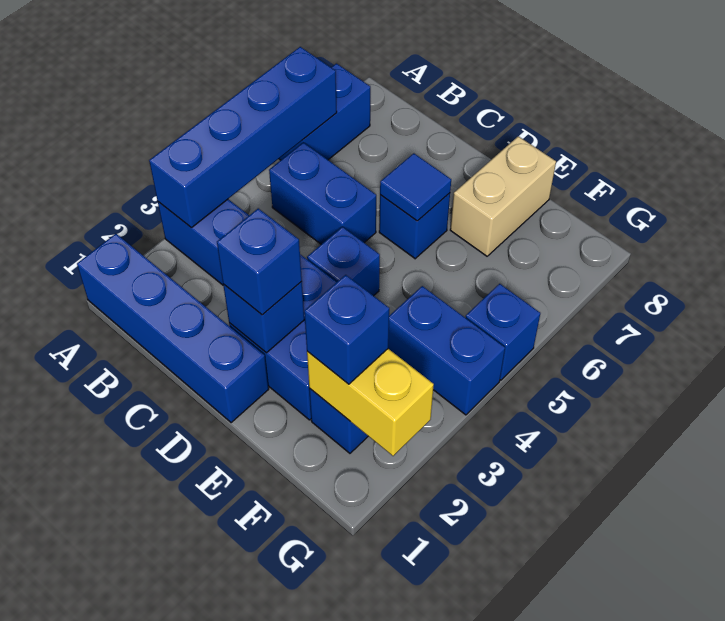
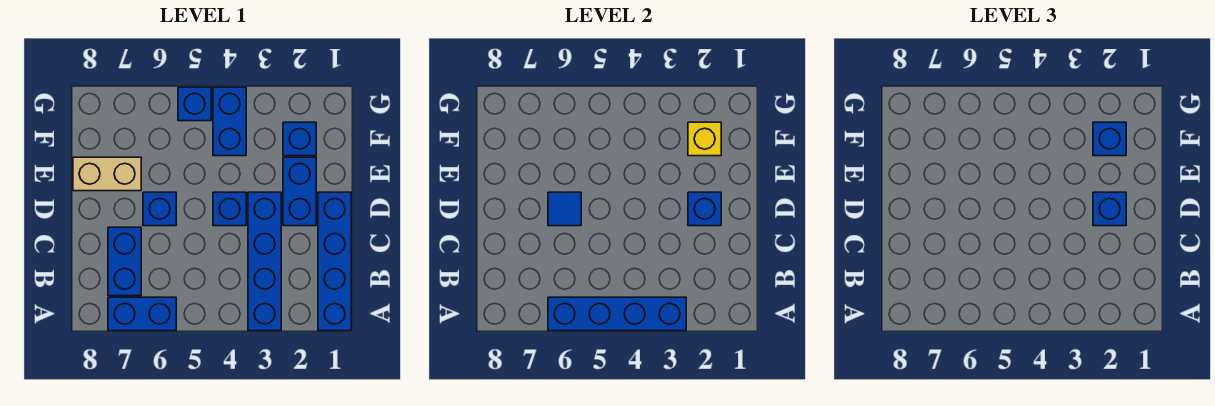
blue 1x2 brick [269,142,376,244] -> blue 1x2 brick moved to [108,227,141,296]
yellow 1x2 brick [307,349,434,456] -> yellow 1x1 brick [688,122,721,156]

